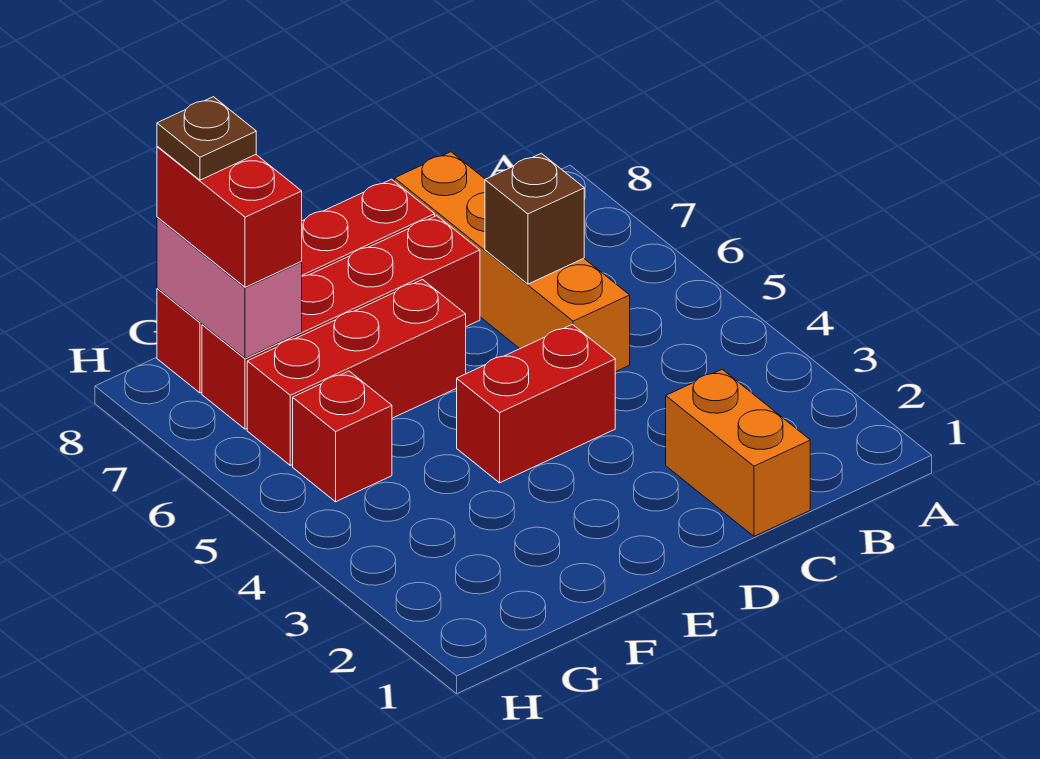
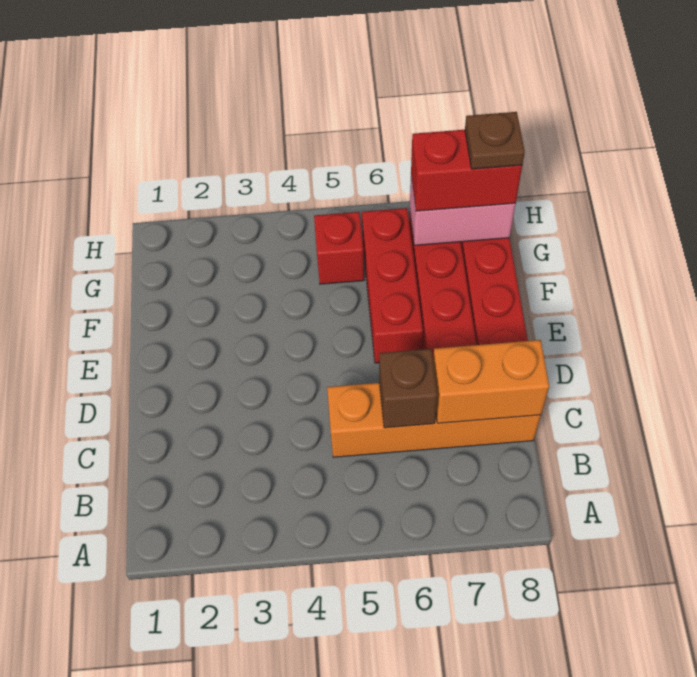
orange 1x2 brick [666,369,810,536] -> orange 1x2 brick moved to [433,340,549,423]
red 1x2 brick [457,324,615,483] -> none

